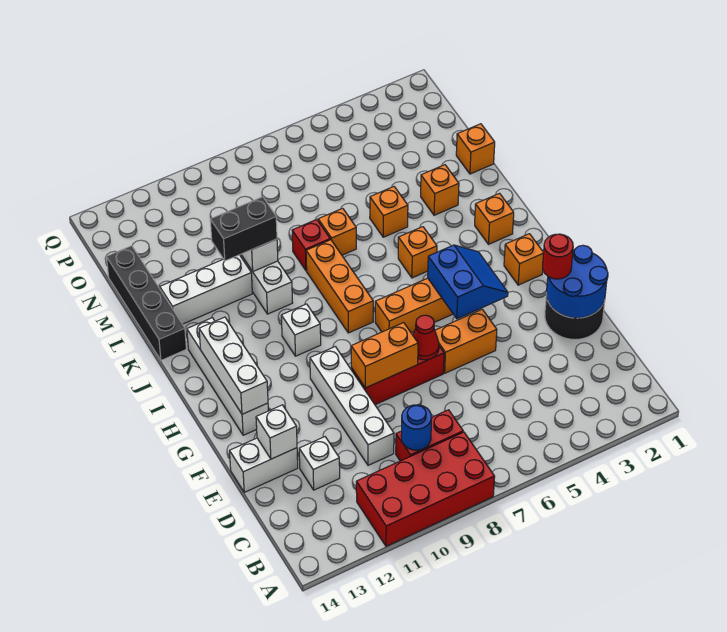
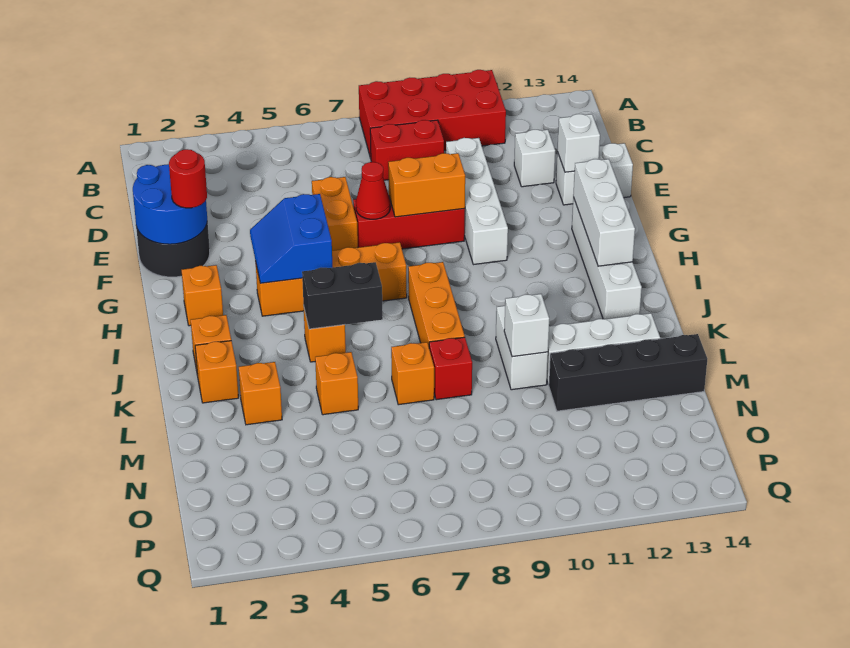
blue 1x1 round brick [401,405,432,450] -> none
orange 1x2 brick [435,309,497,373] -> orange 1x2 brick turned to [312,177,358,251]
white 1x1 brick [281,304,321,356] -> none
black 1x4 brick [107,246,186,360] -> black 1x4 brick turned to [548,334,707,411]
black 1x2 brick [210,197,277,261] -> black 1x2 brick moved to [302,262,383,329]
orange 1x1 brick [456,124,495,174] -> orange 1x1 brick moved to [195,341,239,403]

